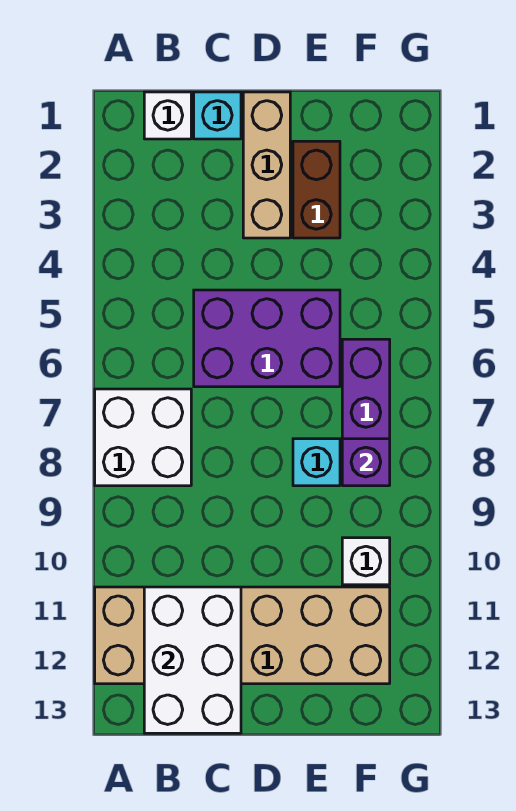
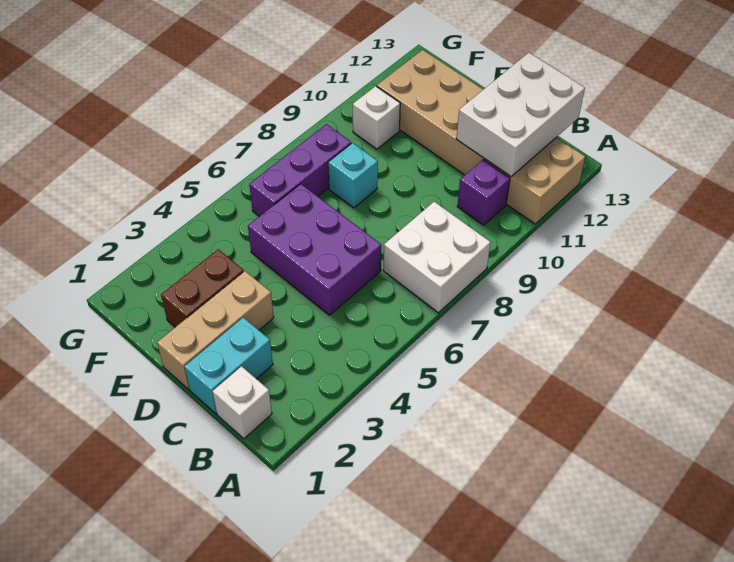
cyan 1x1 brick [194,92,241,139] -> cyan 1x2 brick [184,317,273,414]
purple 1x1 brick [342,439,390,486] -> purple 1x1 brick moved to [457,160,510,225]

